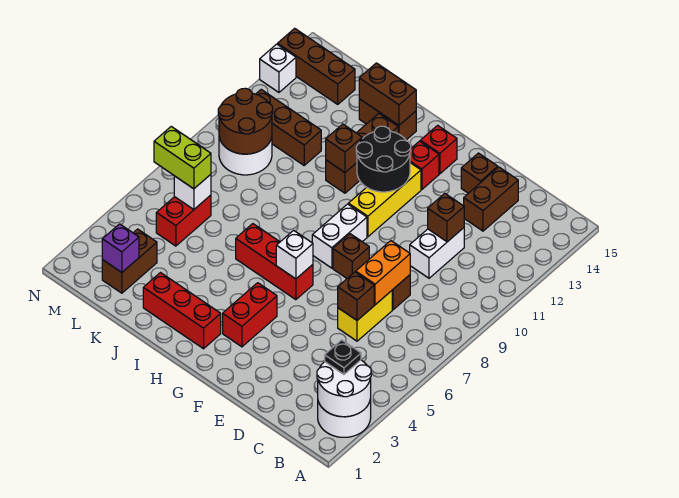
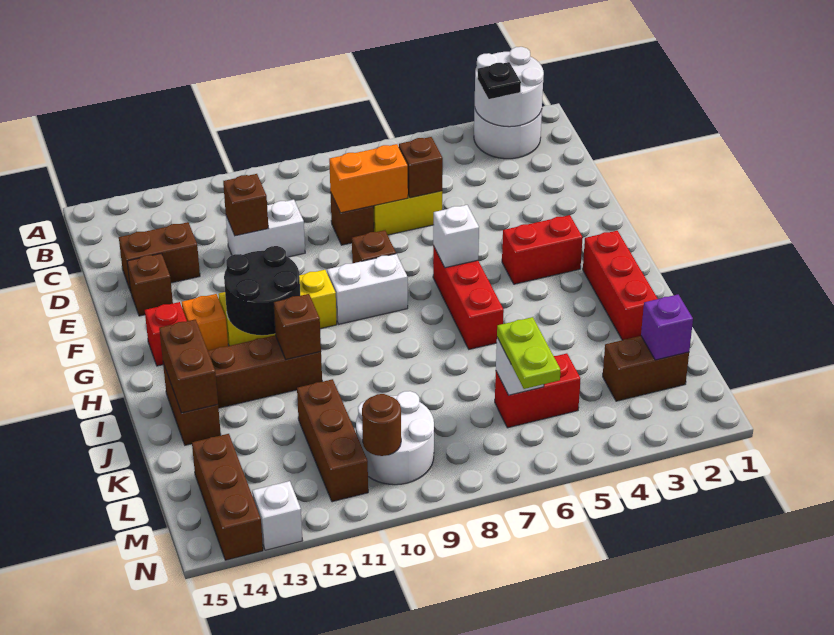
red 1x1 brick [410,141,439,190] -> orange 1x1 brick [182,294,228,351]
lime 1x2 brick [154,127,211,189] -> lime 1x2 plate [497,317,561,389]
brown 2x2 round brick [218,88,273,154] -> brown 1x1 round brick [362,394,401,456]

